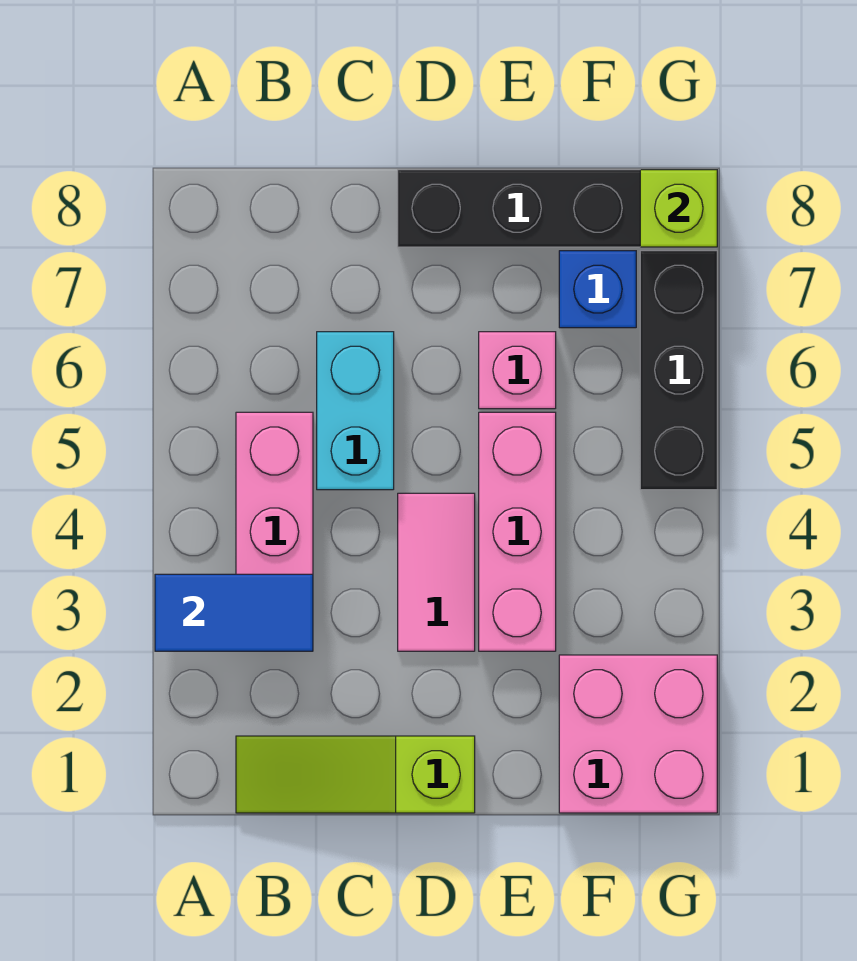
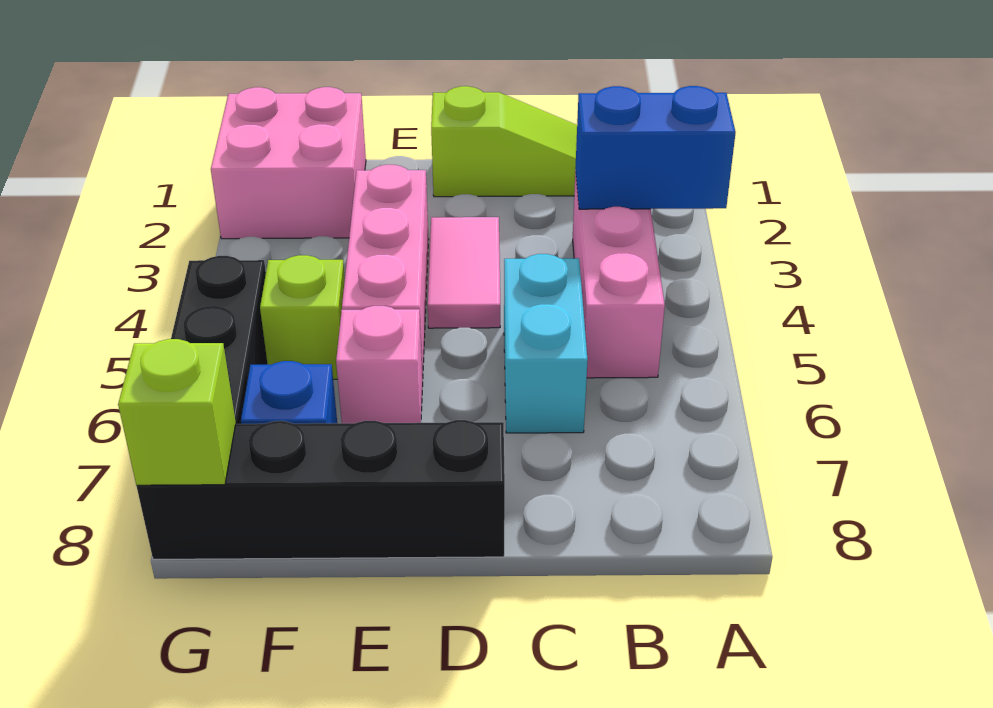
blue 1x2 tile [155,574,313,651] -> blue 1x2 brick [575,86,736,209]
none -> lime 1x1 brick [260,255,345,379]

